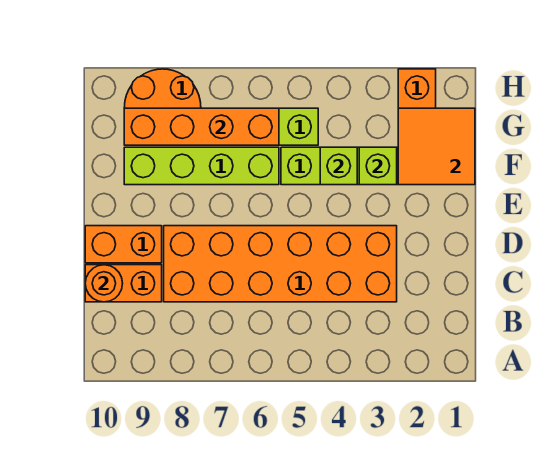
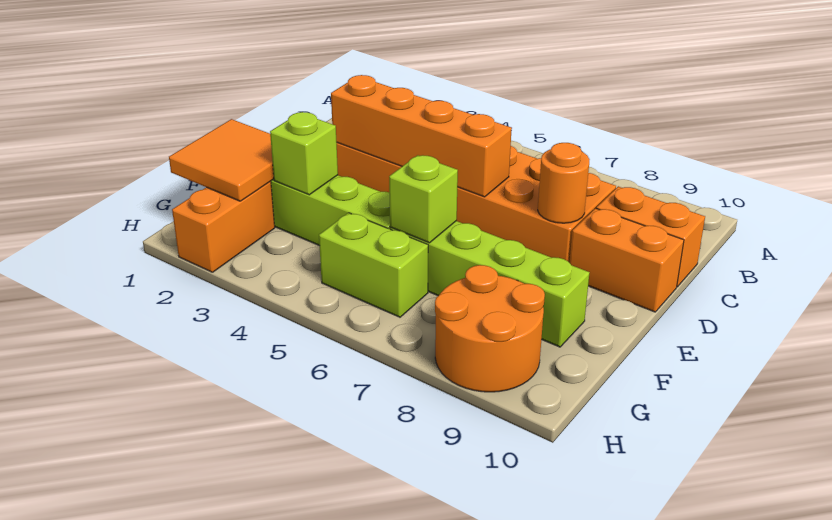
orange 1x1 round brick [85,265,123,302] -> orange 1x1 round brick moved to [538,143,590,223]
lime 1x1 brick [320,147,357,185] -> lime 1x1 brick moved to [389,155,458,243]
orange 1x4 brick [124,108,279,145] -> orange 1x4 brick moved to [331,75,512,197]

